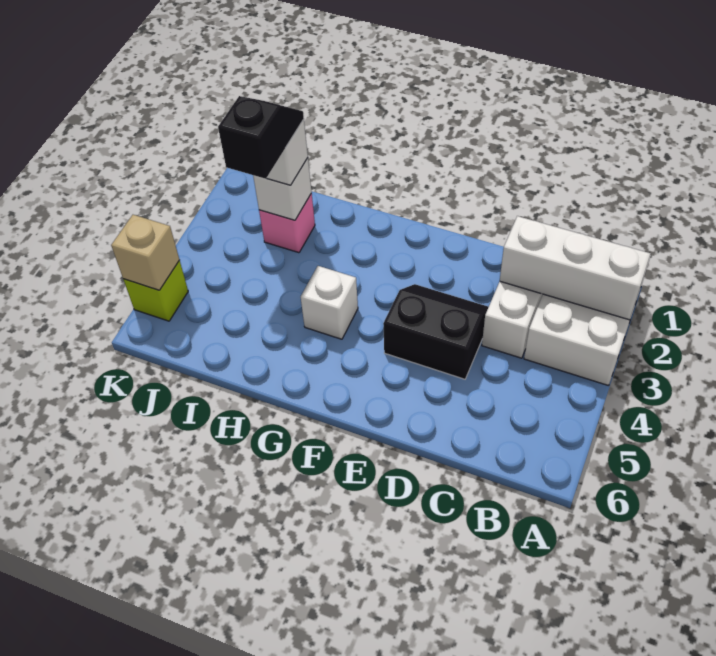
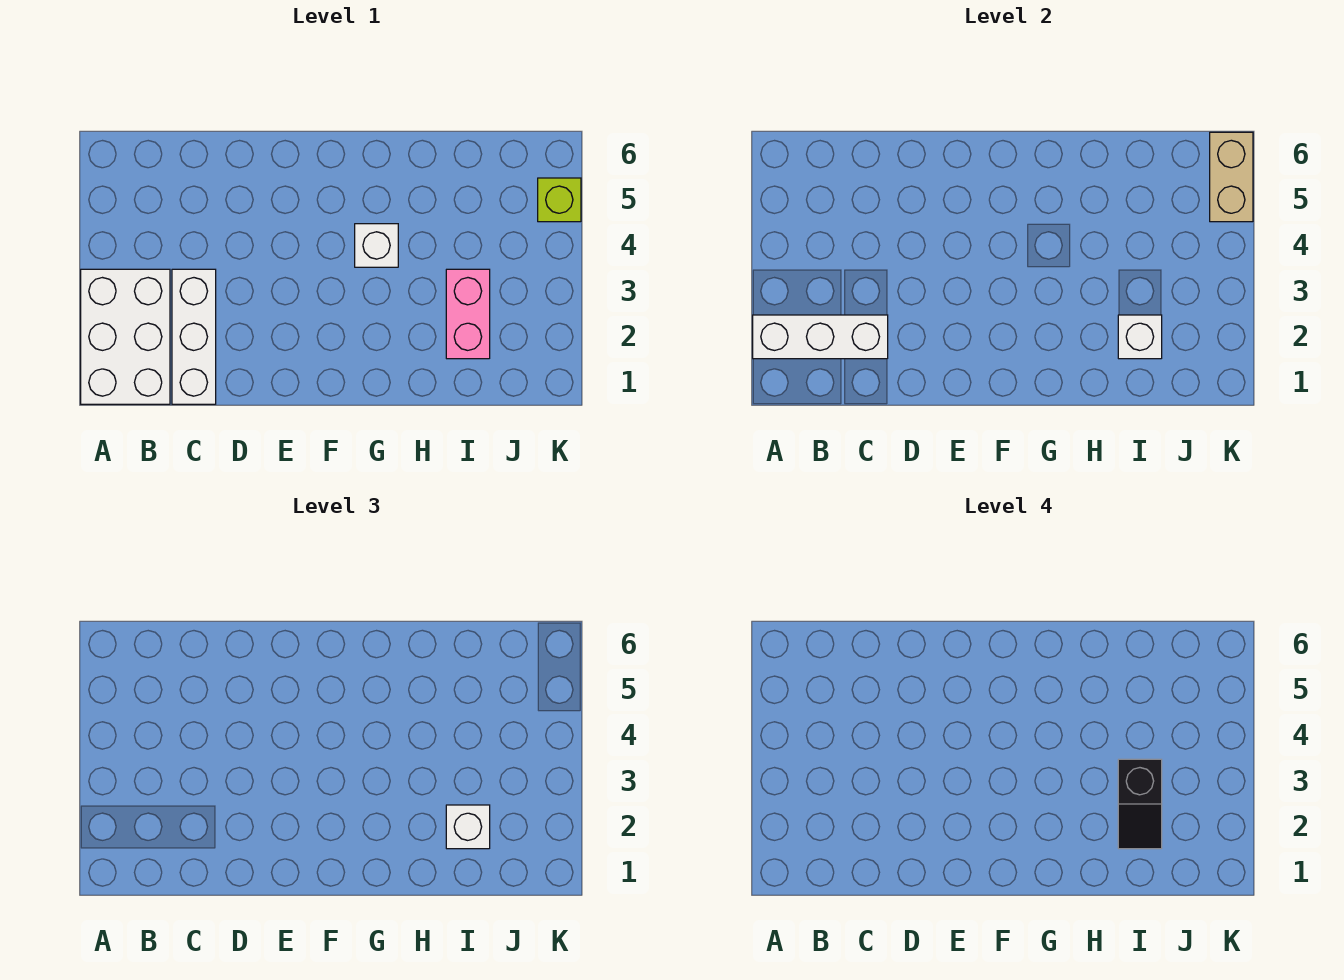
black 2x2 slope [383,284,488,379] -> none
pink 1x1 brick [259,193,315,253] -> pink 1x2 brick [446,269,490,359]
tan 1x1 brick [111,215,179,290] -> tan 1x2 brick [1210,132,1253,222]

